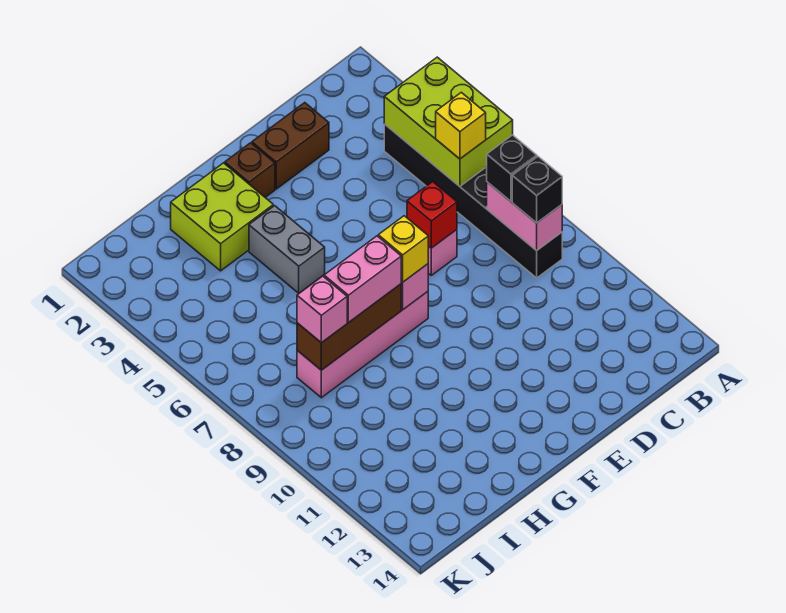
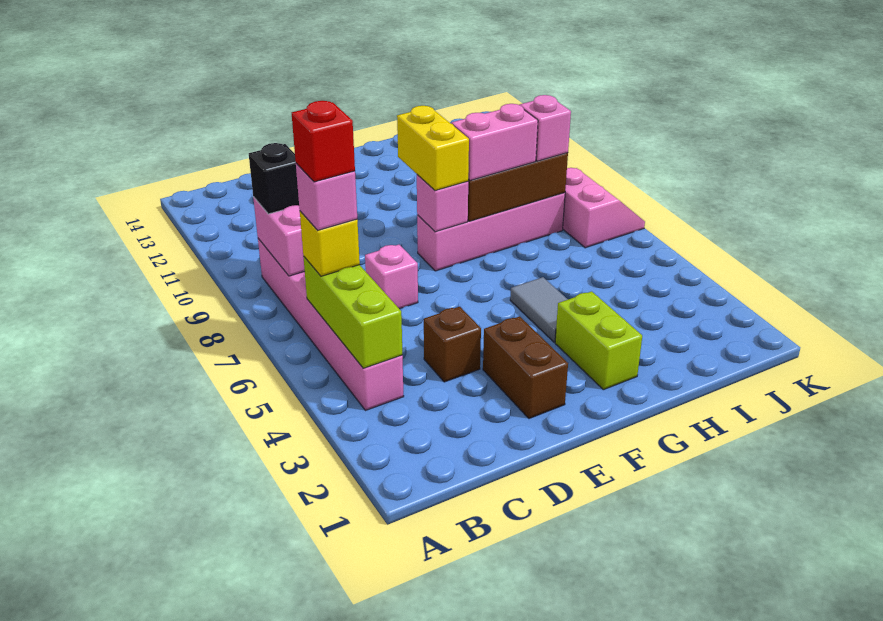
lime 2x3 brick [384,57,513,186] -> lime 1x3 brick [303,256,402,368]
black 1x6 brick [384,124,562,278] -> pink 1x6 brick [258,239,404,411]
none -> pink 1x1 brick [296,163,357,230]
black 1x1 brick [487,135,537,201] -> none
brown 1x2 brick [252,103,329,189] -> brown 1x2 brick turned to [483,316,568,419]
red 1x1 brick [407,182,457,248] -> red 1x1 brick moved to [292,101,355,182]
brown 1x1 brick [225,143,275,197] -> brown 1x1 brick moved to [424,307,481,382]
yellow 1x1 brick [378,216,428,282] -> yellow 1x2 brick [397,106,469,191]
lime 2x2 brick [171,163,273,271] -> lime 1x2 brick [555,291,642,390]
grey 1x2 brick [249,206,325,293] -> grey 1x2 tile [510,277,568,342]
none -> pink 2x2 slope [563,168,645,248]

